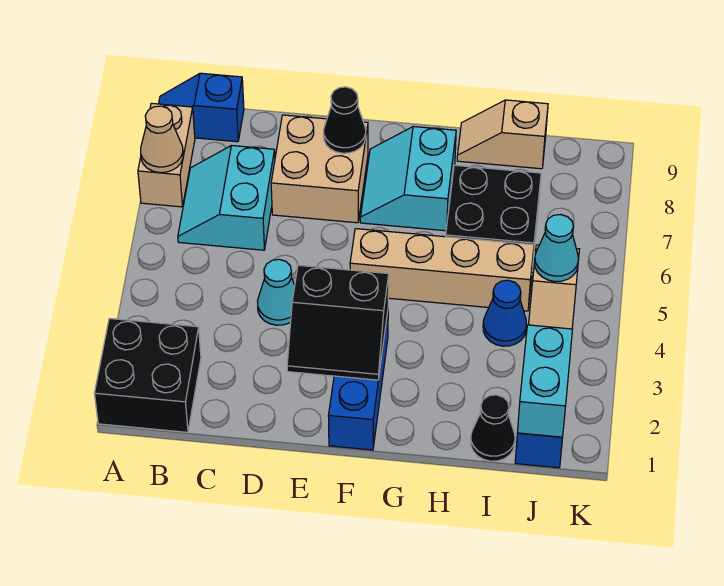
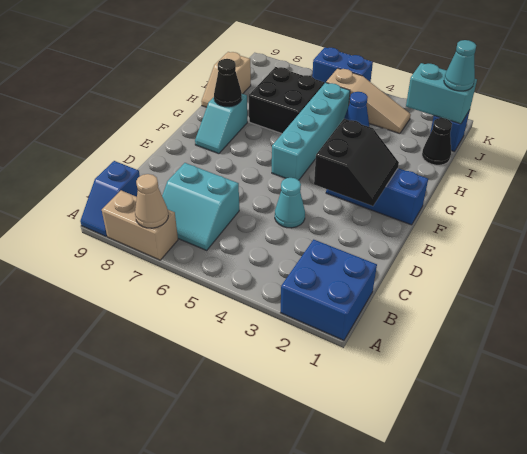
black 2x2 brick [94,318,201,432] -> blue 2x2 brick [281,240,377,341]
tan 2x2 brick [271,115,368,223] -> none
black 1x1 cone [324,87,366,153] -> black 1x1 cone moved to [214,59,242,107]
tan 1x4 brick [350,229,534,311] -> cyan 1x4 brick [272,83,350,180]
cyan 2x2 slope [360,127,456,231] -> cyan 1x2 slope [195,94,247,154]
cyan 1x1 cone [535,215,579,282] -> cyan 1x1 cone moved to [444,40,476,91]
none -> blue 1x2 brick [312,47,373,84]

